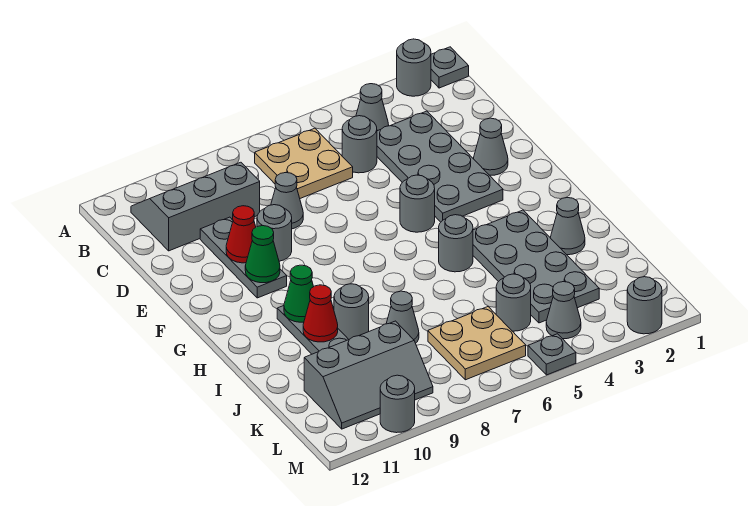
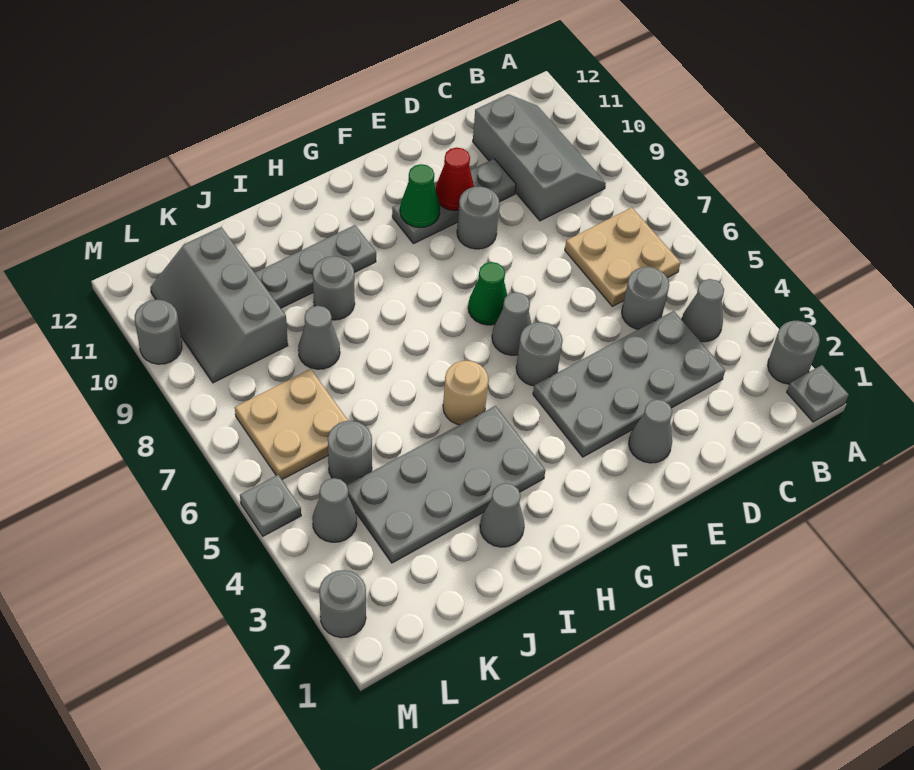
grey 1x1 cone [271,173,303,229] -> grey 1x1 cone moved to [492,292,531,355]
grey 1x1 round brick [439,215,473,272] -> tan 1x1 round brick [443,361,488,425]
green 1x1 cone [284,265,314,322] -> green 1x1 cone moved to [468,262,507,325]
red 1x1 cone [303,285,338,342] -> none

